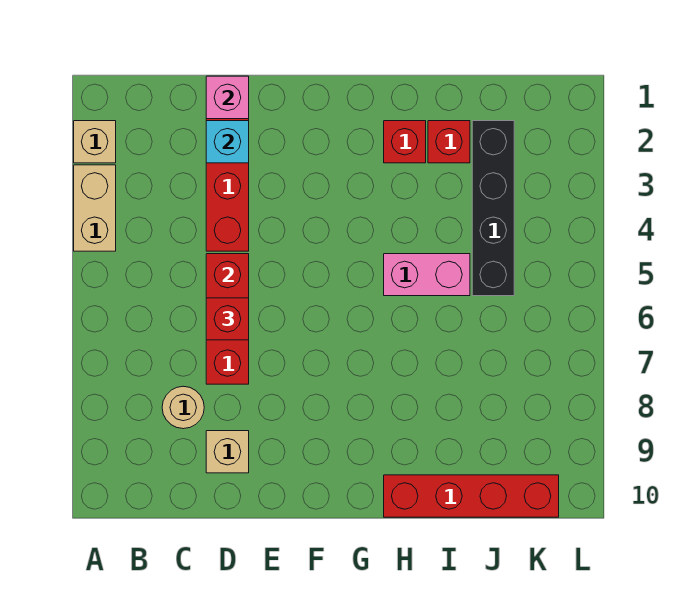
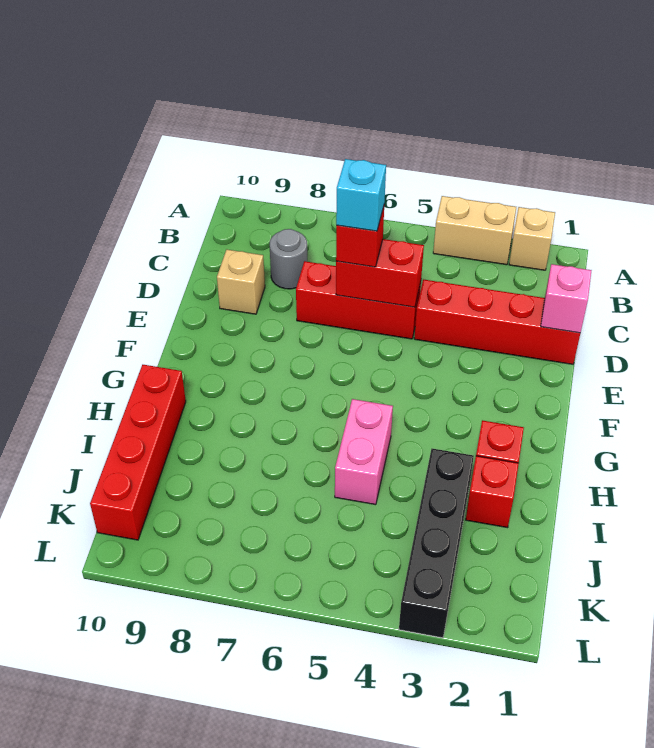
tan 1x1 round brick [162,386,204,429] -> grey 1x1 round brick [270,229,307,289]
cyan 1x1 brick [206,121,249,163] -> cyan 1x1 brick moved to [336,159,386,231]
black 1x4 brick [472,121,514,296] -> black 1x4 brick turned to [399,449,474,638]

